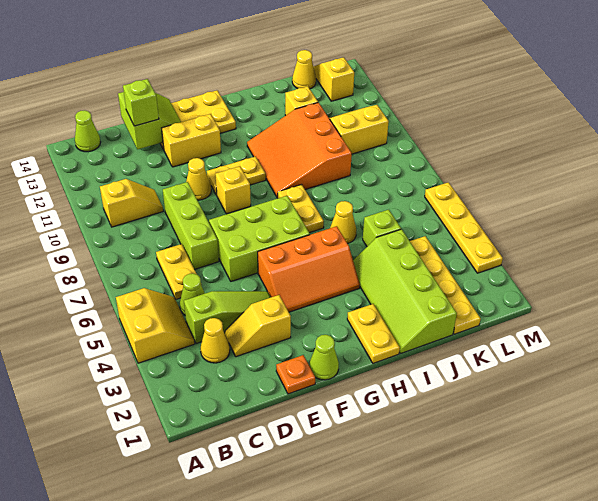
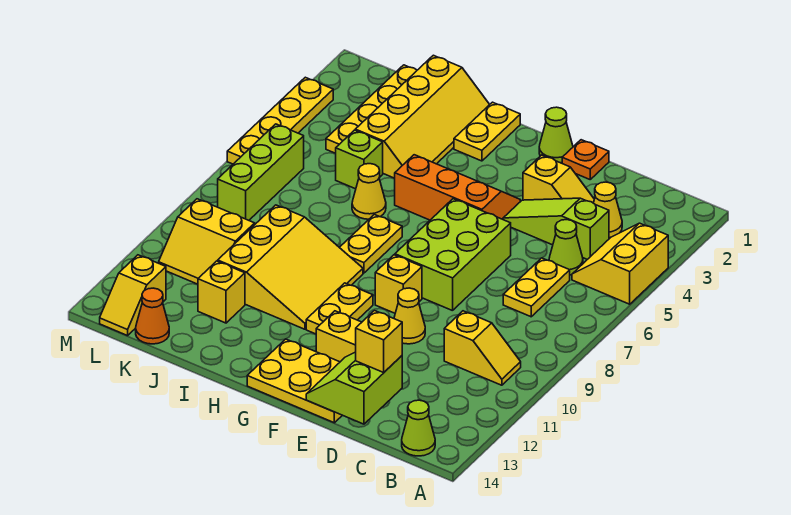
yellow 1x2 slope [100,179,163,227] -> yellow 1x2 slope turned to [444,311,521,385]
lime 1x3 brick [163,182,219,269] -> lime 1x3 brick moved to [218,124,304,220]
lime 1x1 brick [123,79,159,126] -> yellow 1x1 brick [356,311,402,372]
lime 2x3 brick [209,196,310,281] -> lime 2x3 brick turned to [395,199,511,311]
yellow 1x2 plate [207,156,266,195] -> yellow 1x2 plate turned to [306,283,373,334]
orange 3x3 slope [247,103,352,198] -> yellow 3x3 slope [218,205,363,329]
lime 2x4 slope [353,229,457,354] -> yellow 2x4 slope [355,55,490,178]
yellow 1x1 cone [292,50,316,89] -> orange 1x1 cone [136,288,169,344]

